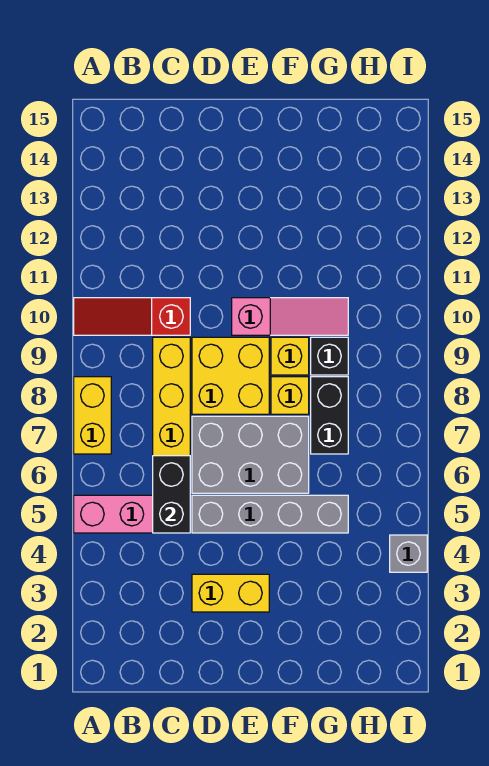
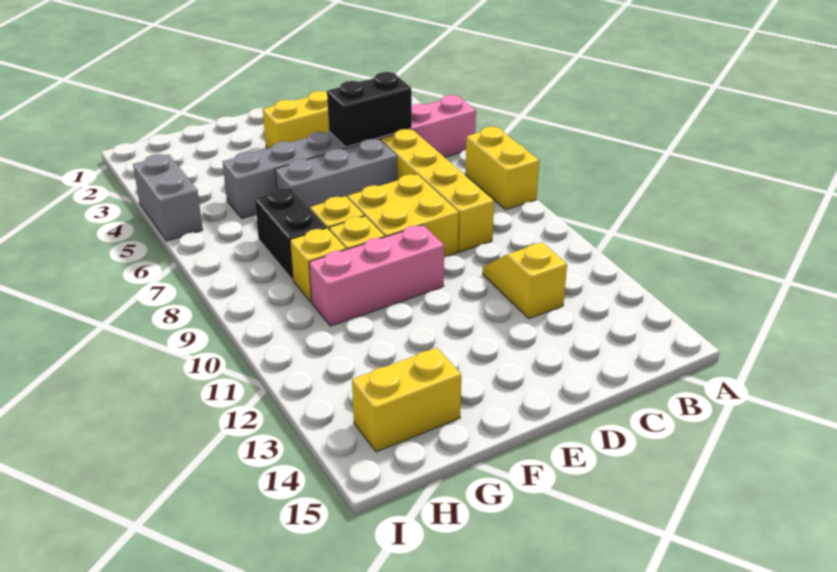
red 1x3 slope [74,298,190,335] -> none
black 1x2 brick [153,456,190,533] -> black 1x2 brick turned to [327,72,412,147]
none -> yellow 1x2 slope [483,242,567,319]
grey 2x3 brick [192,416,309,493] -> grey 1x3 brick [275,139,397,209]
pink 1x3 slope [232,298,348,335] -> pink 1x3 brick [309,225,444,326]
black 1x1 brick [311,337,348,375] -> yellow 1x1 brick [290,228,346,302]
none -> yellow 1x2 brick [352,348,461,452]
grey 1x1 brick [390,535,427,572] -> grey 1x2 brick [133,154,203,241]

